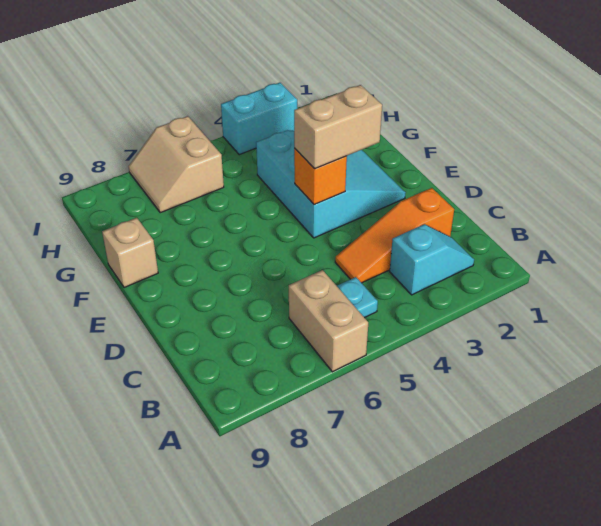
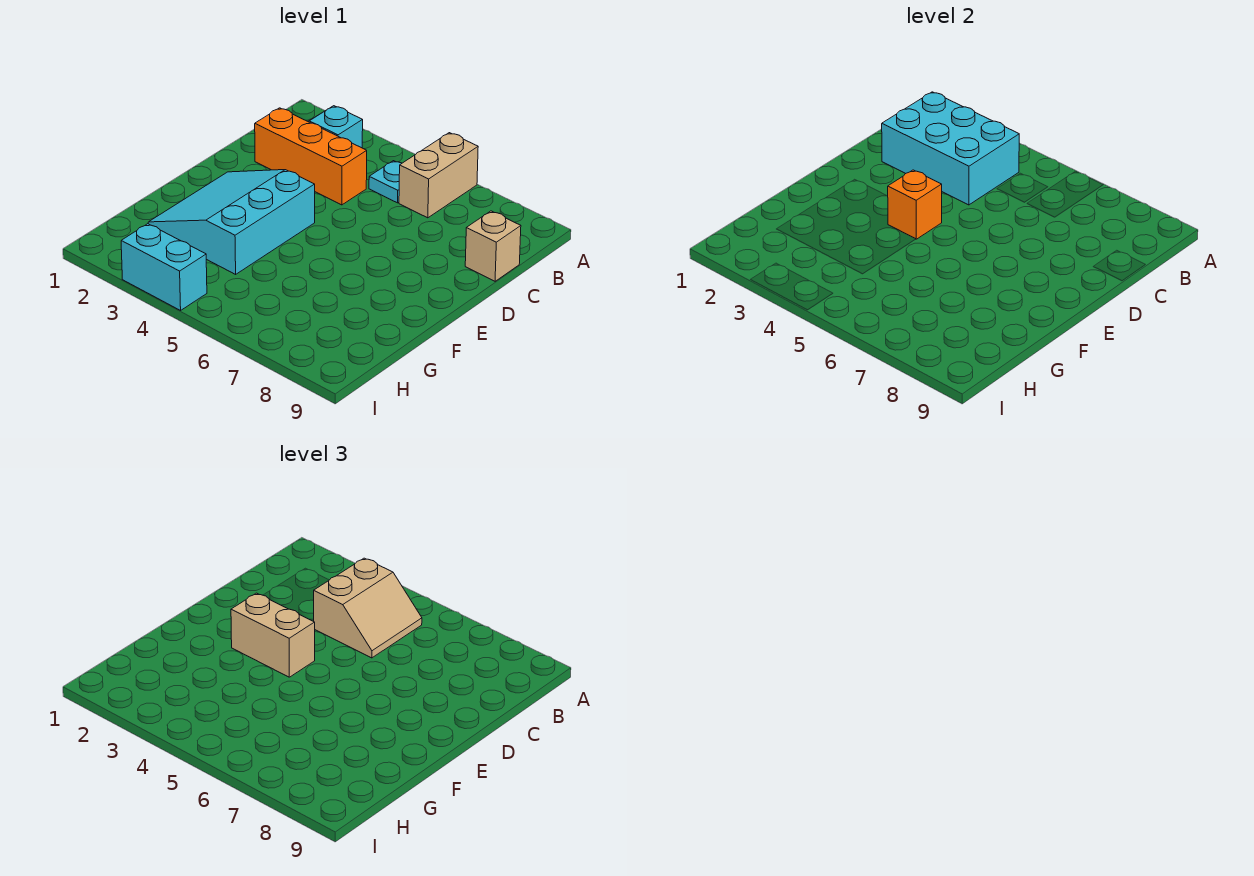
none -> cyan 2x3 brick [882,92,1019,205]
orange 1x3 slope [335,188,454,283] -> orange 1x3 brick [255,108,367,205]
tan 1x1 brick [102,218,158,288] -> tan 1x1 brick moved to [465,211,521,281]
tan 2x2 slope [129,116,224,213] -> tan 2x2 slope moved to [314,558,422,658]

